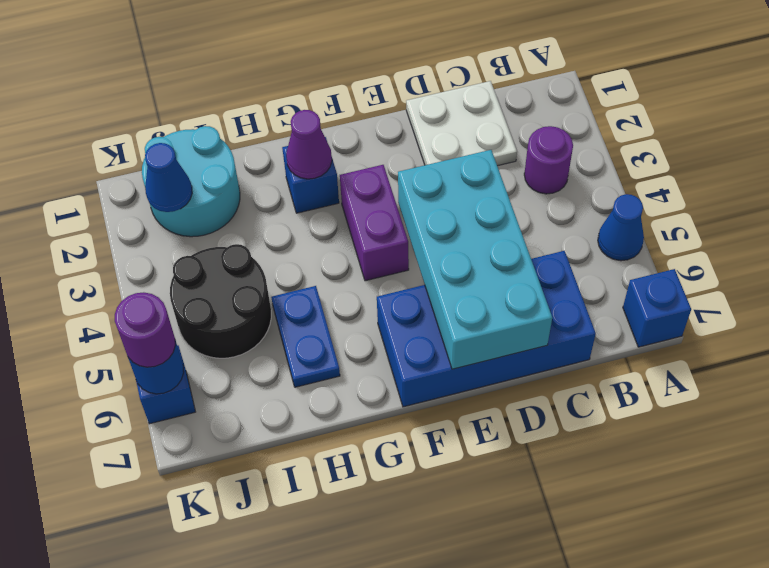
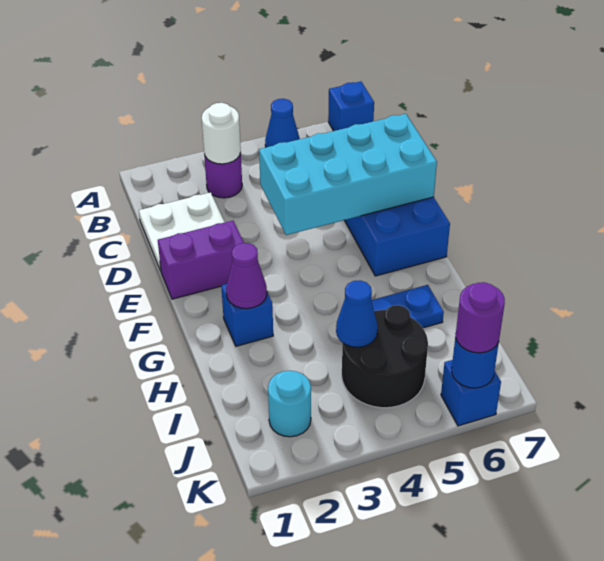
none -> white 1x1 round brick [202,103,241,164]
purple 1x2 brick [340,165,409,281] -> purple 1x2 brick moved to [158,221,244,299]
cyan 2x2 round brick [142,126,240,237] -> cyan 1x1 round brick [268,371,311,437]
blue 1x1 cone [145,143,192,212] -> blue 1x1 cone moved to [336,280,378,347]

